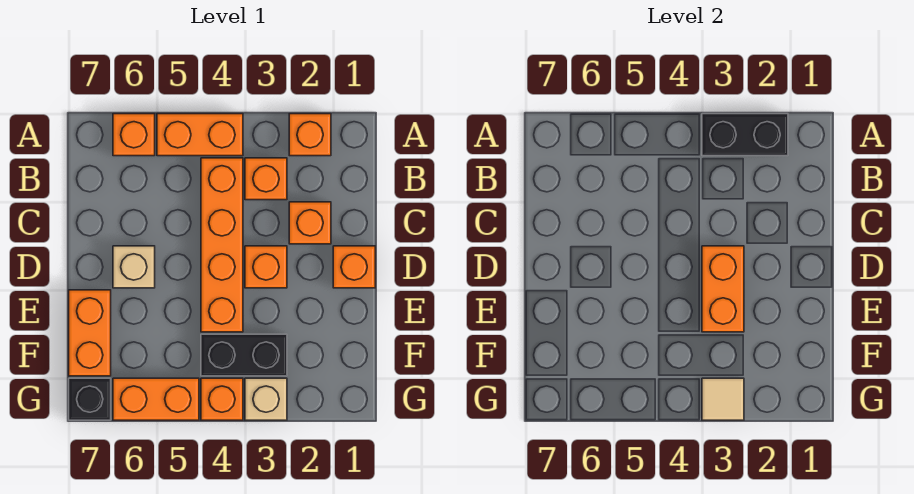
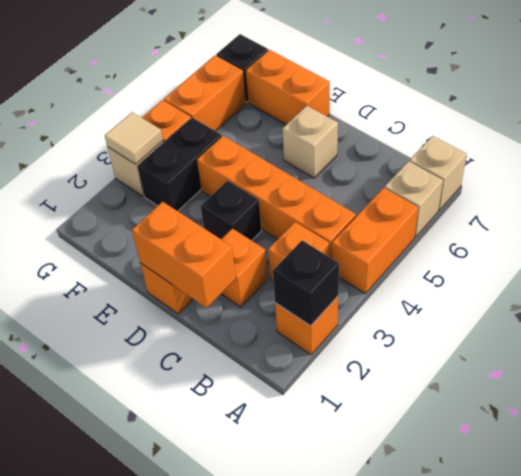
black 1x2 brick [702,114,788,156] -> black 1x1 brick [273,240,339,326]
orange 1x1 brick [113,114,155,156] -> tan 1x1 brick [385,161,443,237]
none -> tan 1x1 brick [410,136,467,210]
orange 1x1 brick [245,246,287,288] -> black 1x1 brick [201,180,262,241]
orange 1x2 brick [702,246,744,332] -> orange 1x2 brick moved to [132,202,236,308]

